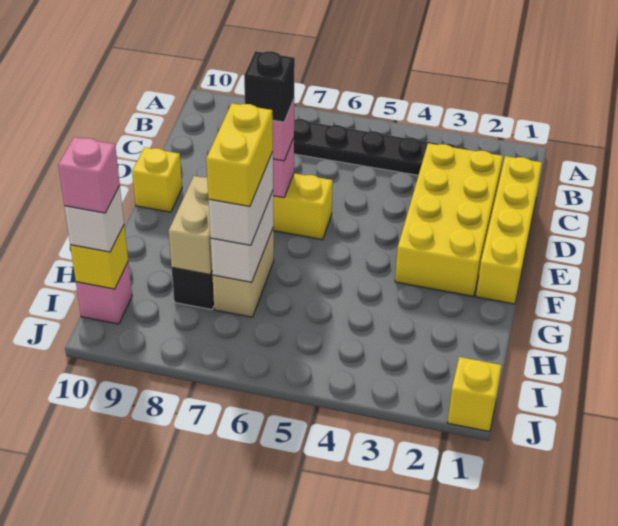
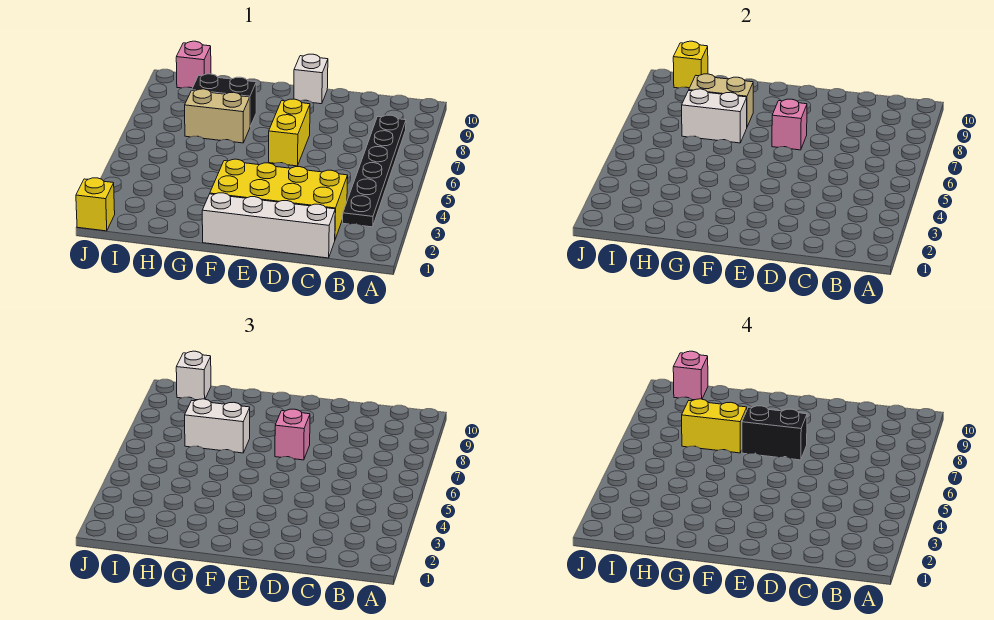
yellow 1x4 brick [476,156,542,304] -> white 1x4 brick [202,193,335,258]
black 1x1 brick [244,51,295,122] -> black 1x2 brick [742,406,807,460]
yellow 1x1 brick [132,147,182,212] -> white 1x1 brick [294,54,328,104]

